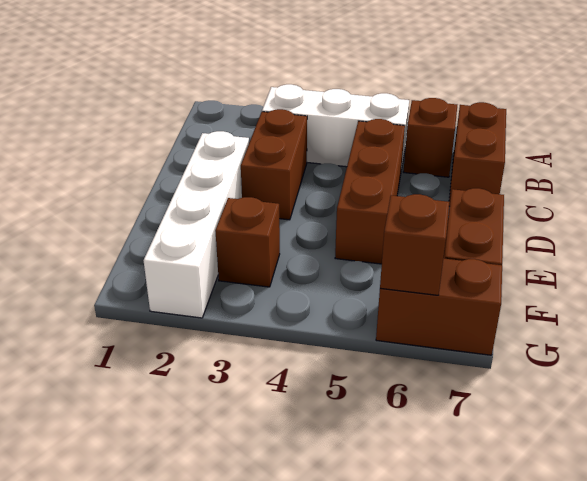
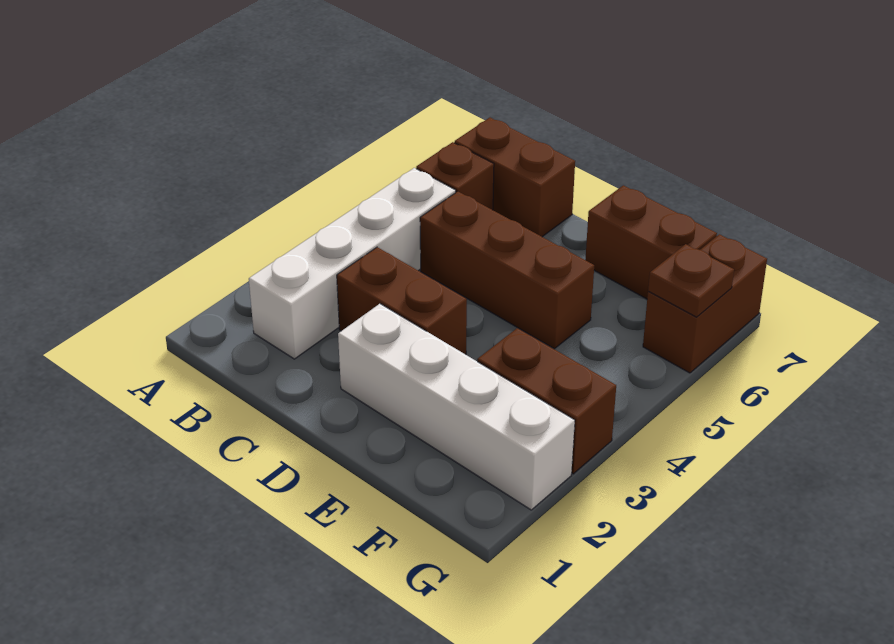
white 1x3 brick [262,84,409,170] -> white 1x4 brick [249,168,456,359]
brown 1x1 brick [215,197,280,287] -> brown 1x2 brick [477,328,616,474]
brown 1x1 brick [380,194,449,295] -> brown 1x1 plate [648,244,734,317]

